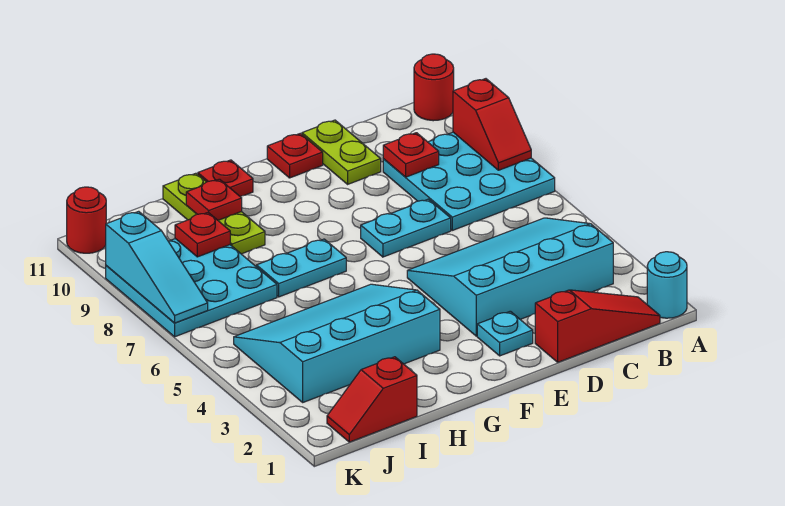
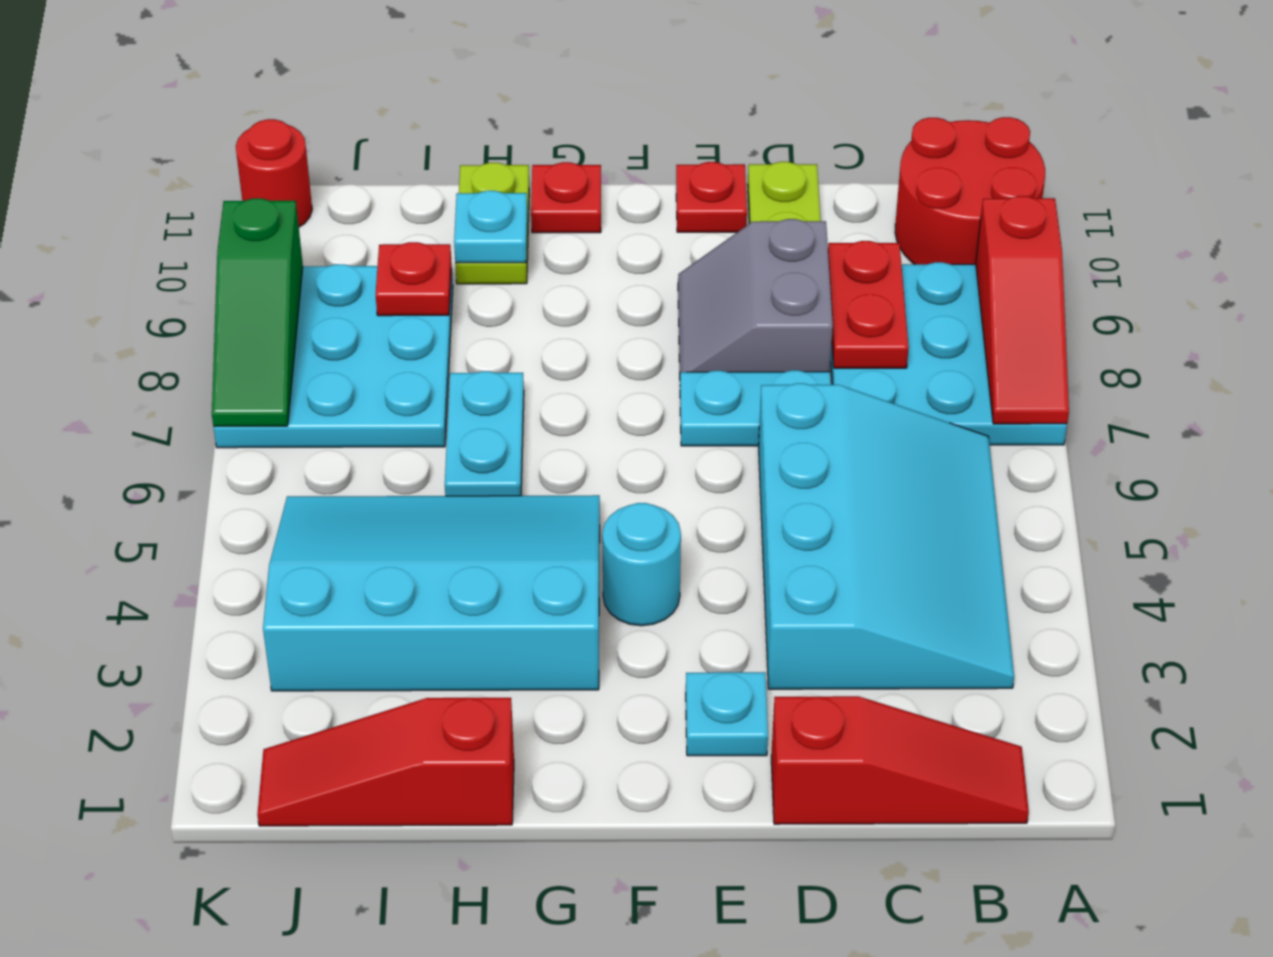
cyan 1x1 round brick [647,252,687,318] -> cyan 1x1 round brick moved to [602,503,681,626]
red 1x2 slope [453,79,531,170] -> red 1x3 slope [976,196,1069,424]
red 1x1 round brick [414,54,454,121] -> red 2x2 round brick [895,117,1045,264]
cyan 3x4 slope [407,218,613,336] -> cyan 3x4 slope turned to [759,383,1014,689]
red 1x1 plate [383,133,439,177] -> red 1x2 plate [828,241,909,368]
none -> grey 2x2 slope [678,219,833,373]
cyan 1x2 plate [256,239,346,297] -> cyan 1x2 plate turned to [445,371,524,496]
lime 1x3 plate [163,173,265,254] -> lime 1x2 plate [455,163,529,284]
red 1x1 plate [186,179,242,220] -> cyan 1x1 plate [454,191,527,263]
red 1x2 slope [327,357,417,442] -> red 1x3 slope [257,698,514,826]
cyan 1x3 slope [106,211,208,323] -> green 1x3 slope [212,198,303,426]

